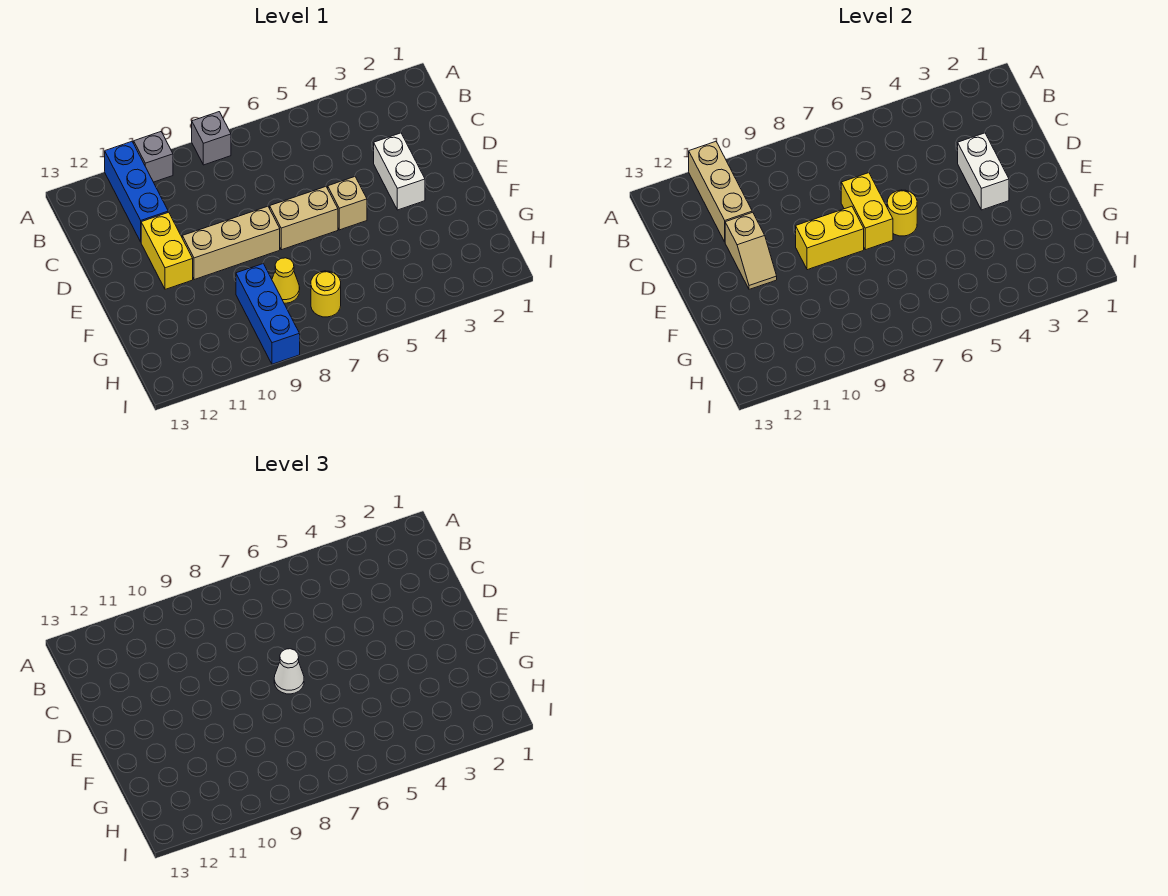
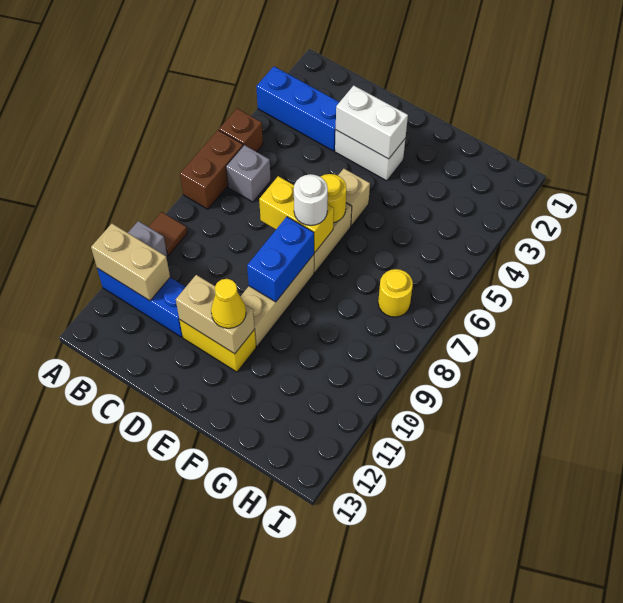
none -> brown 1x1 brick [219,109,263,152]
none -> brown 1x2 brick [180,130,243,209]
grey 1x1 brick [192,112,231,165] -> grey 1x1 brick moved to [226,145,271,202]
none -> brown 1x1 tile [149,212,187,255]
tan 1x3 brick [689,142,752,242] -> tan 1x2 brick [91,224,170,301]
tan 1x2 slope [725,212,777,289] -> tan 1x2 brick [176,275,255,354]
white 1x1 cone [274,649,304,694] -> white 1x1 round brick [294,174,328,225]
yellow 1x2 brick [796,206,864,270] -> blue 1x2 brick [247,217,314,302]
yellow 1x1 cone [272,258,300,303] -> yellow 1x1 cone moved to [211,279,246,328]
blue 1x3 brick [236,264,300,364] -> blue 1x3 brick moved to [256,66,339,151]

